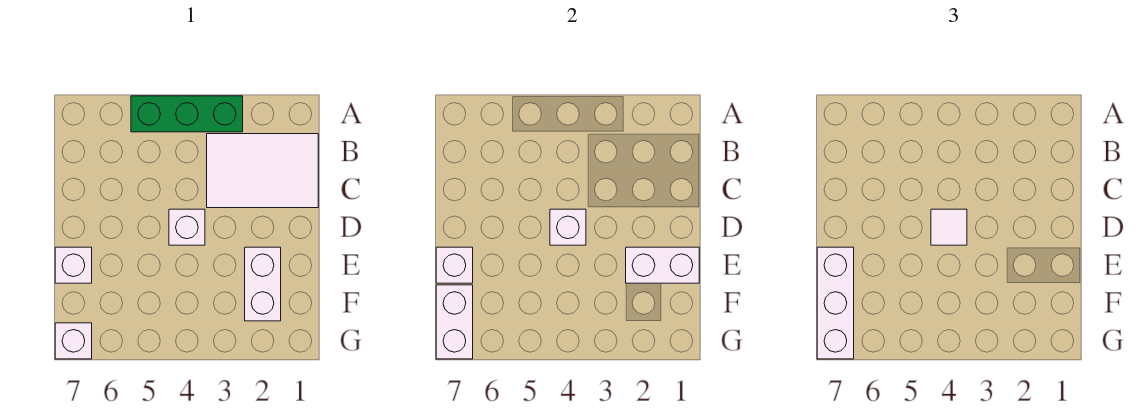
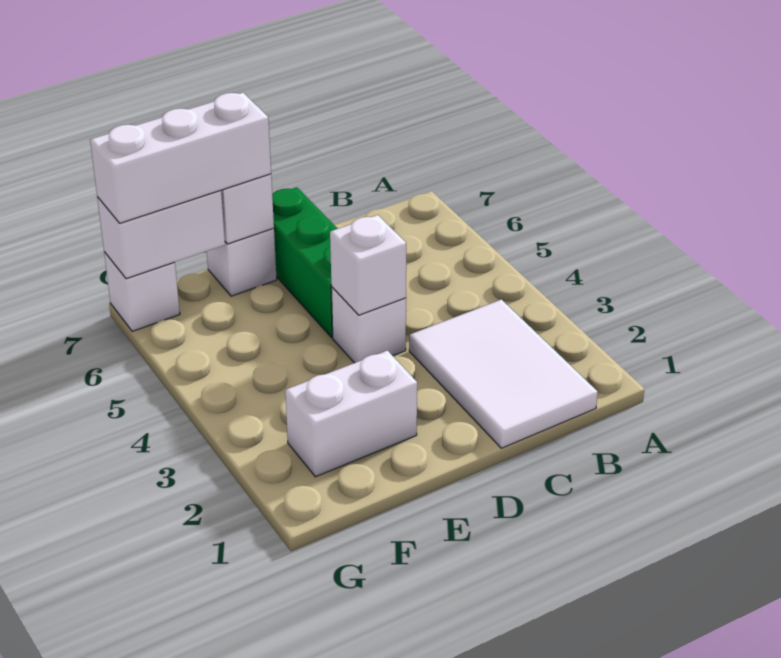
green 1x3 brick [131,96,243,132] -> green 1x3 brick moved to [272,187,338,338]
white 1x1 tile [931,209,967,245] -> none
white 1x2 brick [626,247,699,283] -> none

